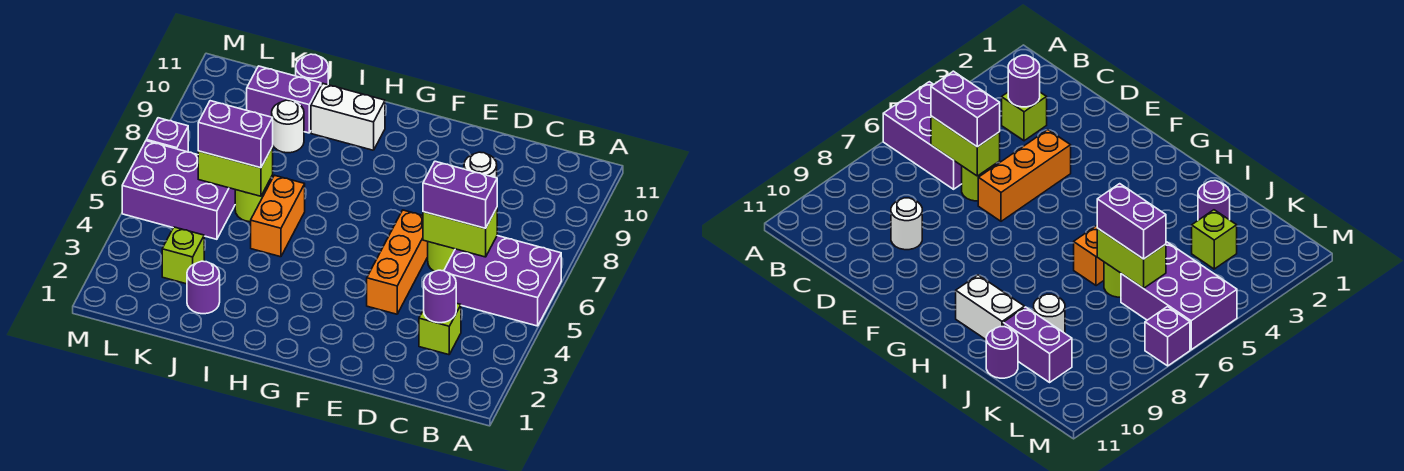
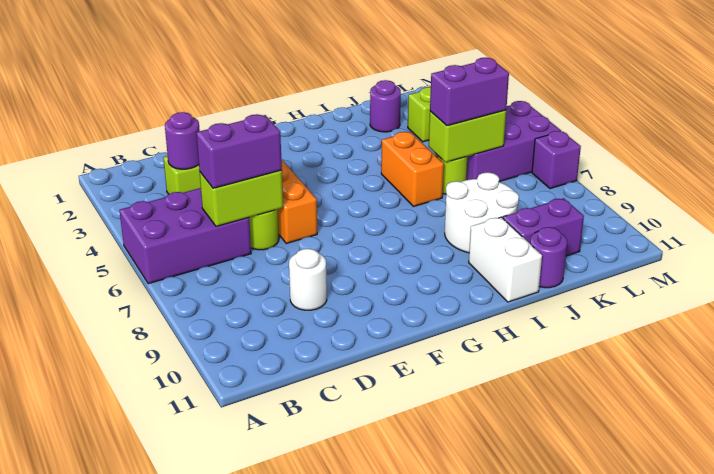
white 1x2 brick [311,84,385,150] -> white 1x2 brick turned to [469,217,542,302]
white 1x1 round brick [272,100,304,153] -> white 2x2 round brick [445,172,519,253]

